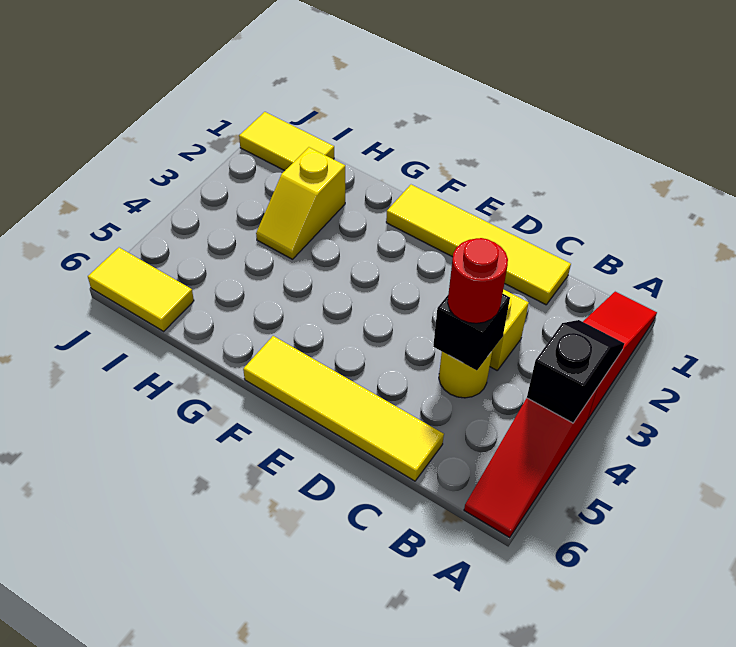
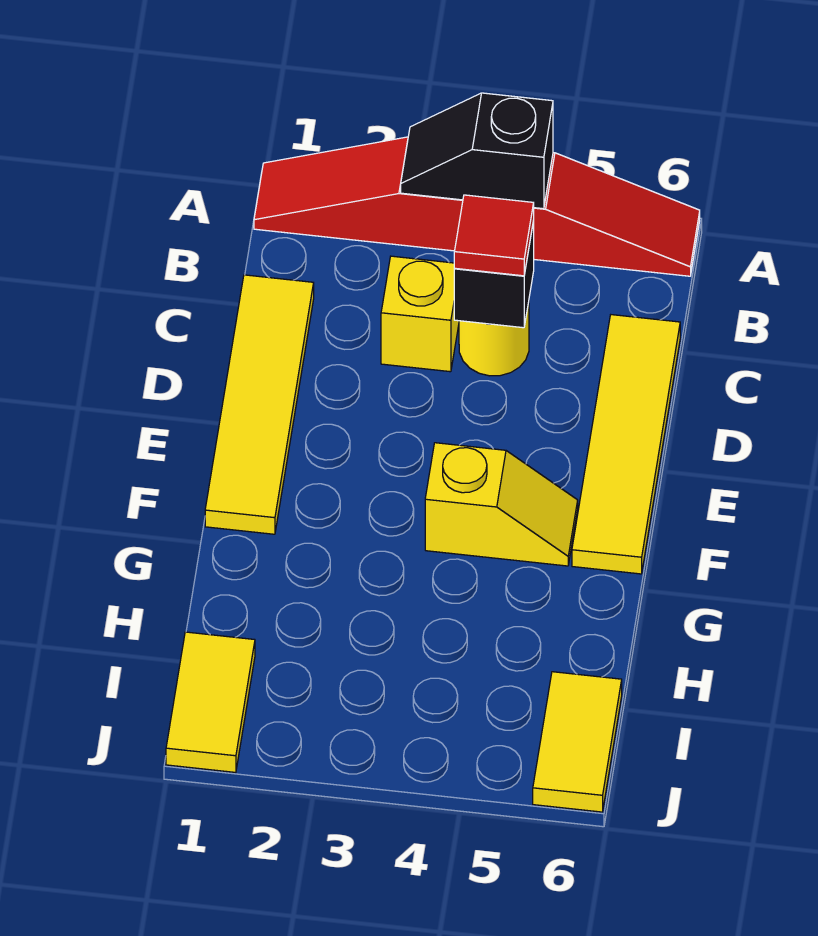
red 1x1 round brick [448,238,508,323] -> red 1x1 tile [454,195,534,276]
yellow 1x2 slope [256,147,345,259] -> yellow 1x2 slope moved to [425,443,578,566]

